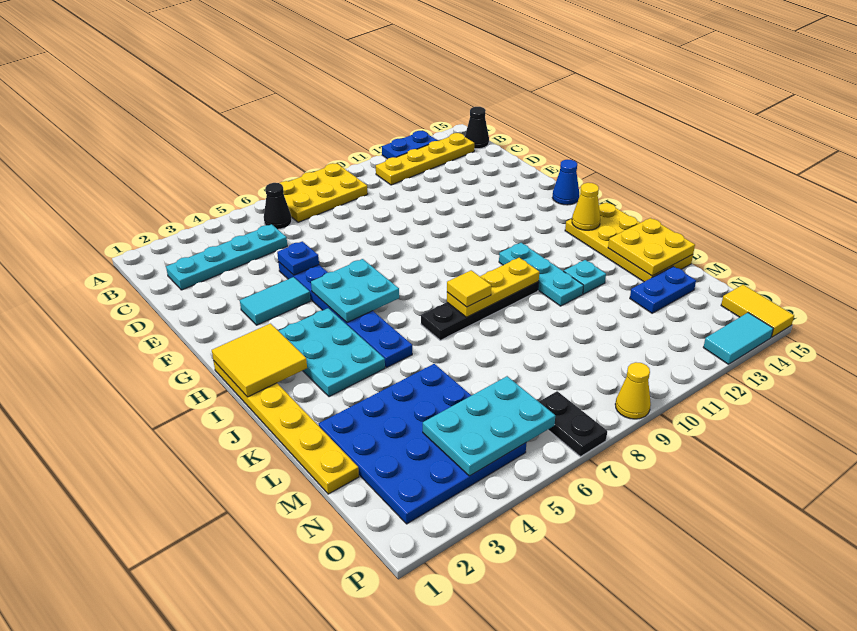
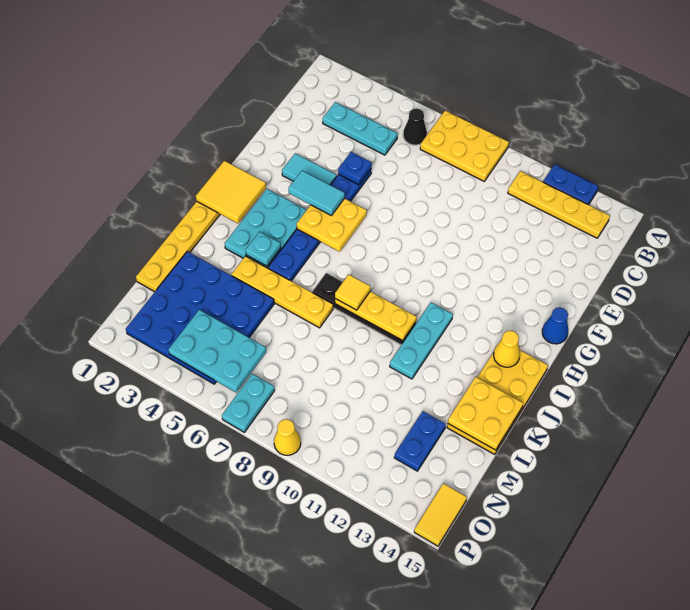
black 1x1 cone [465,107,489,149] -> none
cyan 1x4 plate [166,224,287,290] -> cyan 1x3 plate [323,102,397,155]
cyan 2x2 plate [311,259,399,323] -> yellow 2x2 plate [297,198,367,252]
none -> yellow 1x4 plate [231,256,333,328]
cyan 1x1 plate [564,260,606,294] -> cyan 1x1 plate moved to [246,232,281,266]
blue 1x2 plate [630,266,696,313] -> blue 1x2 plate turned to [394,411,446,471]
black 1x2 plate [539,391,607,457] -> cyan 1x2 plate [222,374,275,432]
cyan 1x2 tile [703,313,773,364] -> cyan 1x2 tile moved to [289,171,345,215]

